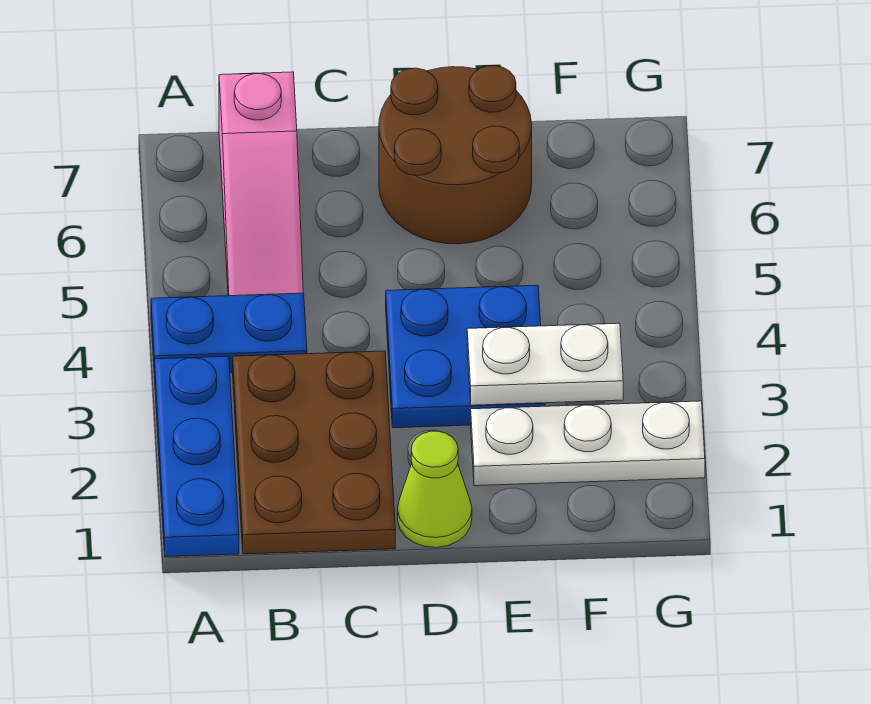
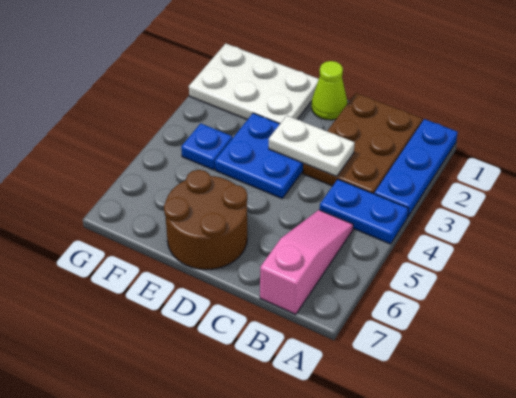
white 1x3 plate [471,401,705,486] -> white 2x3 plate [189,43,319,124]
white 1x2 plate [467,323,623,405] -> white 1x2 plate moved to [269,116,355,177]
none -> blue 1x1 plate [181,123,232,170]

